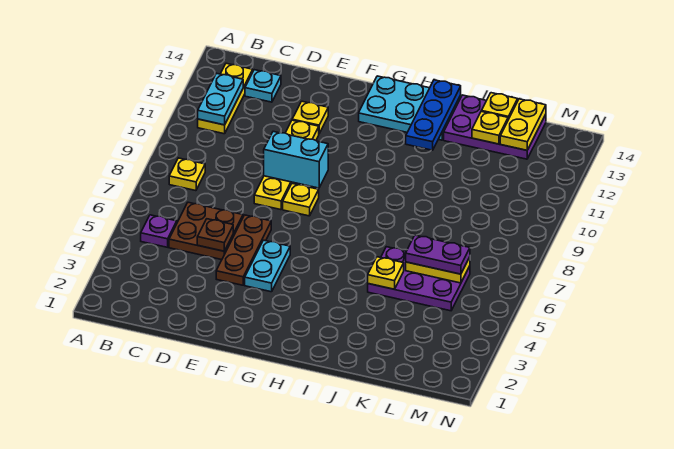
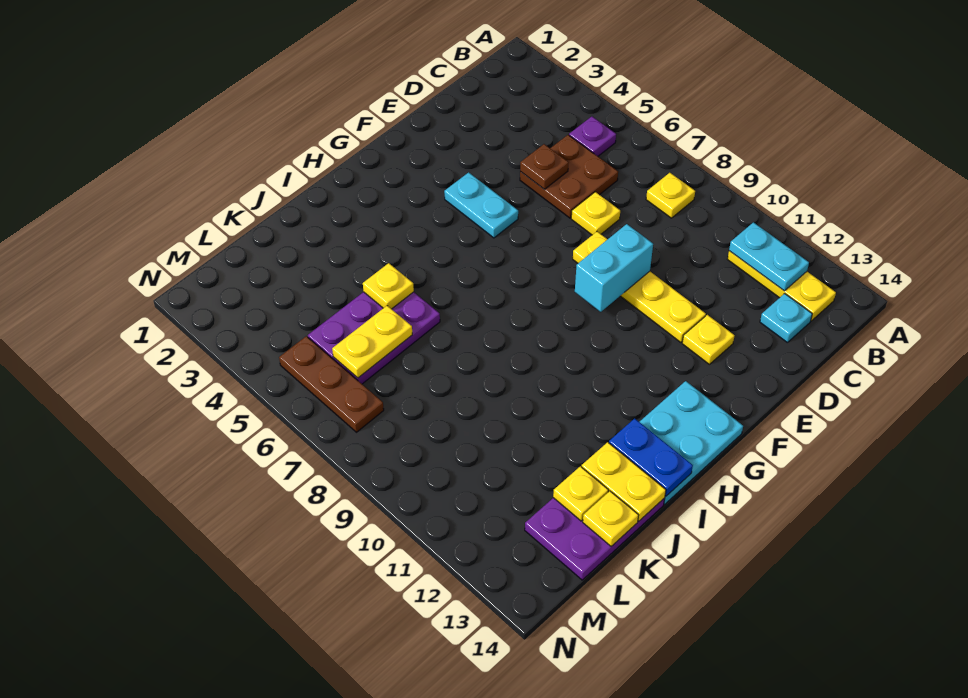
brown 1x3 plate [216,215,271,285] -> brown 1x3 plate moved to [279,336,384,432]
yellow 1x1 plate [283,184,319,216] -> yellow 1x1 plate moved to [571,192,620,235]
blue 1x3 plate [406,80,461,150] -> blue 1x2 plate [609,418,693,496]
purple 1x2 plate [406,235,470,274] -> none
yellow 1x2 plate [500,99,546,150] -> yellow 1x2 plate moved to [582,442,666,521]

